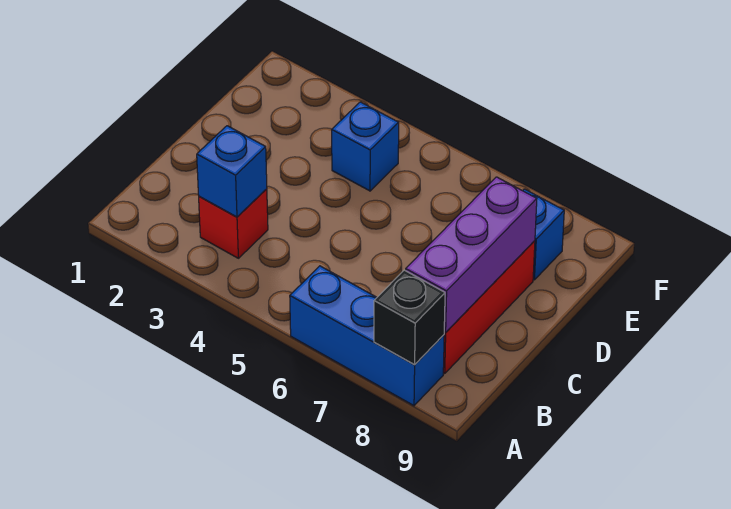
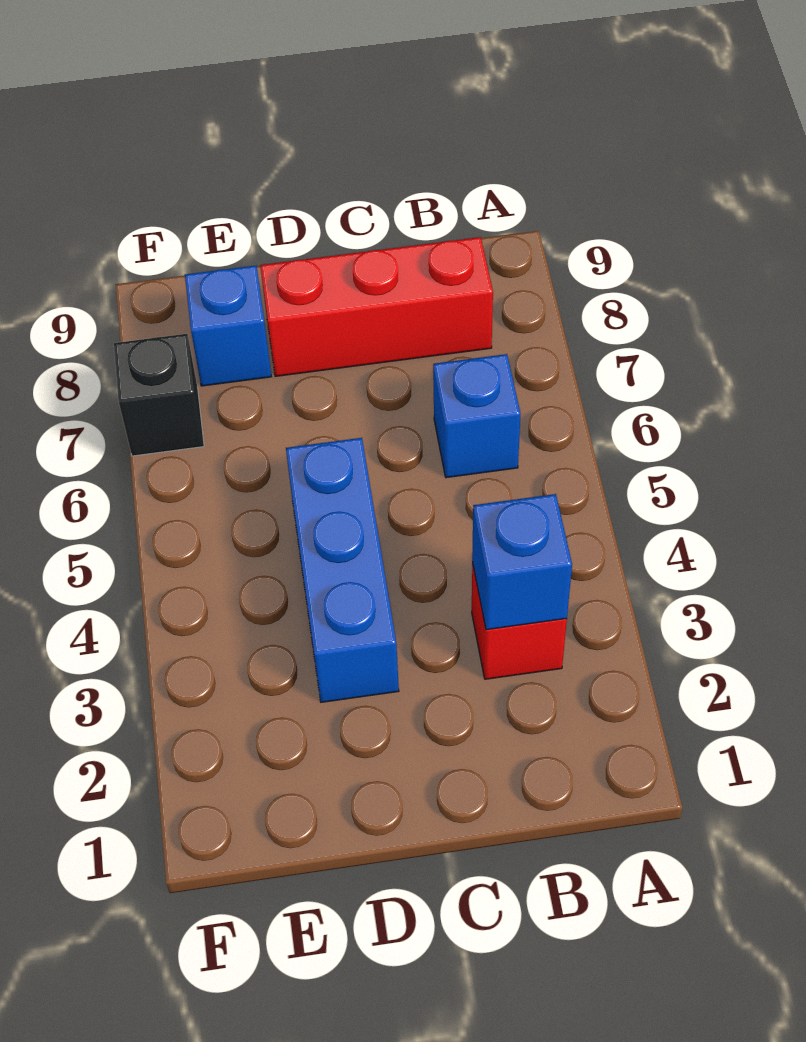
blue 1x3 brick [290,266,444,406] -> blue 1x3 brick moved to [286,438,399,702]
black 1x1 brick [374,270,445,365] -> black 1x1 brick moved to [114,334,204,456]
purple 1x3 brick [406,177,537,333] -> none
blue 1x1 brick [332,102,399,191] -> blue 1x1 brick moved to [433,354,521,478]

